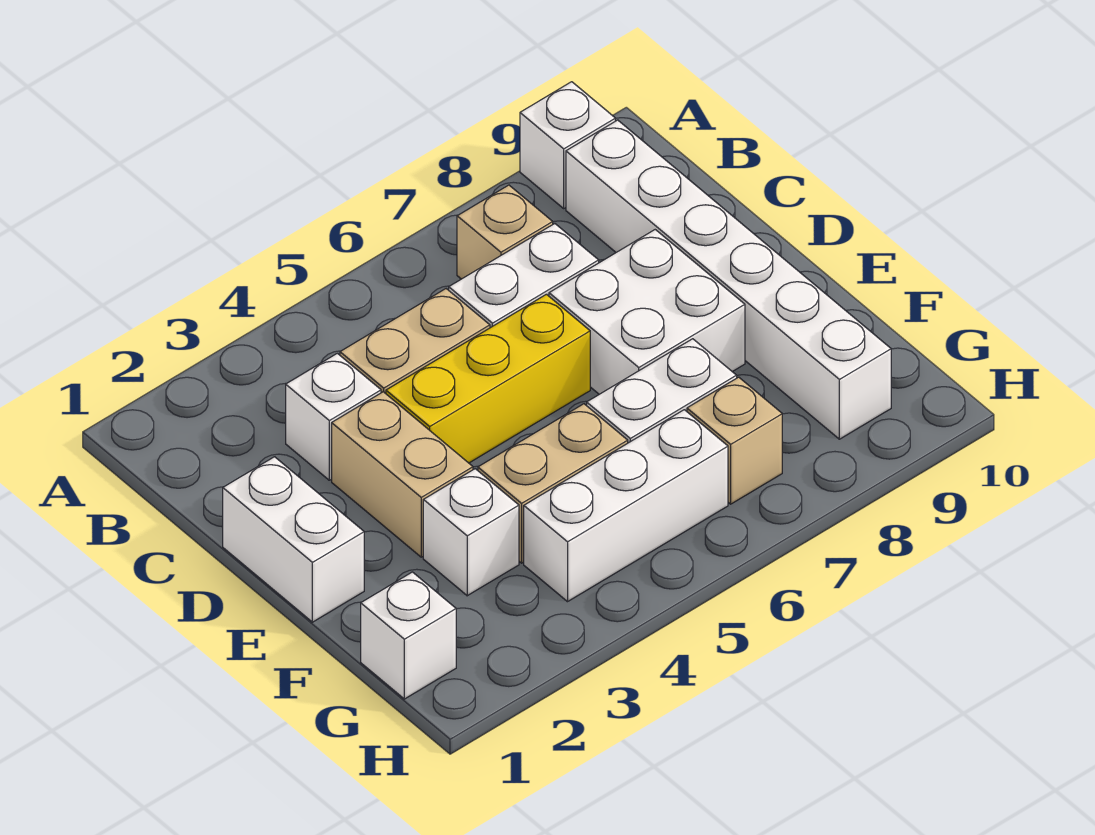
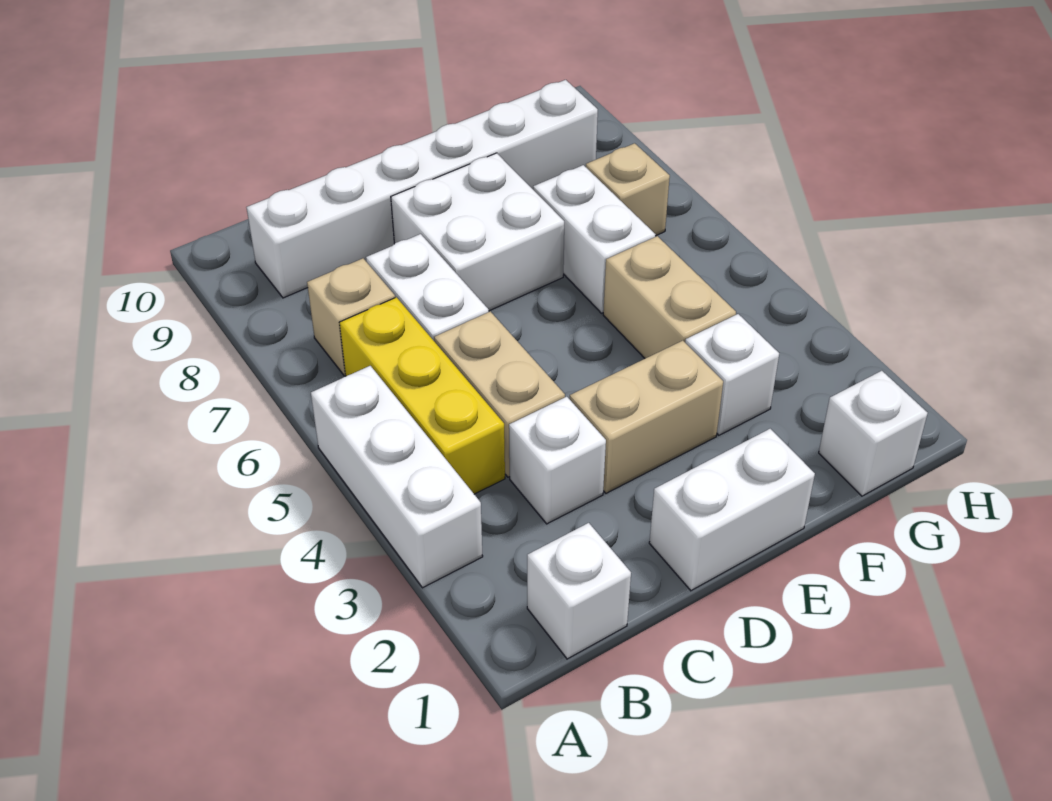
white 1x1 brick [520,82,615,208] -> white 1x1 brick moved to [527,523,631,659]
yellow 1x3 brick [386,294,590,463] -> yellow 1x3 brick moved to [340,297,505,494]
white 1x3 brick [524,410,728,602] -> white 1x3 brick moved to [311,366,483,588]

